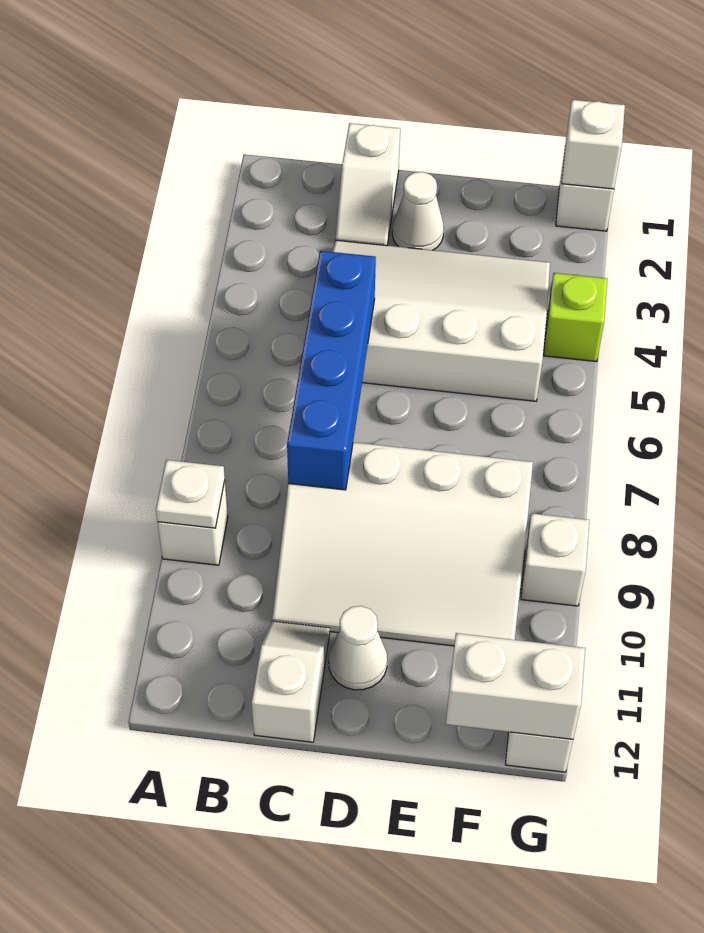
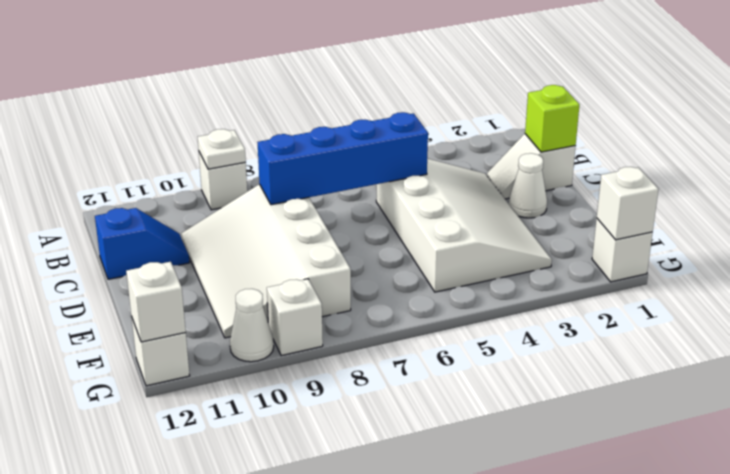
white 1x2 slope [252,621,330,742] -> blue 1x2 slope [95,208,190,279]
white 1x1 cone [329,606,387,690] -> white 1x1 cone moved to [230,289,274,362]
white 1x2 brick [446,633,585,739] -> white 1x1 brick [126,262,186,342]
lime 1x1 brick [544,273,607,362] -> lime 1x1 brick moved to [525,85,580,152]

